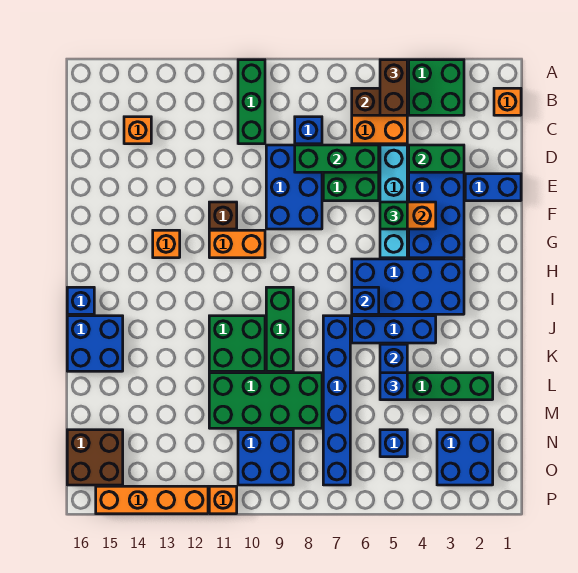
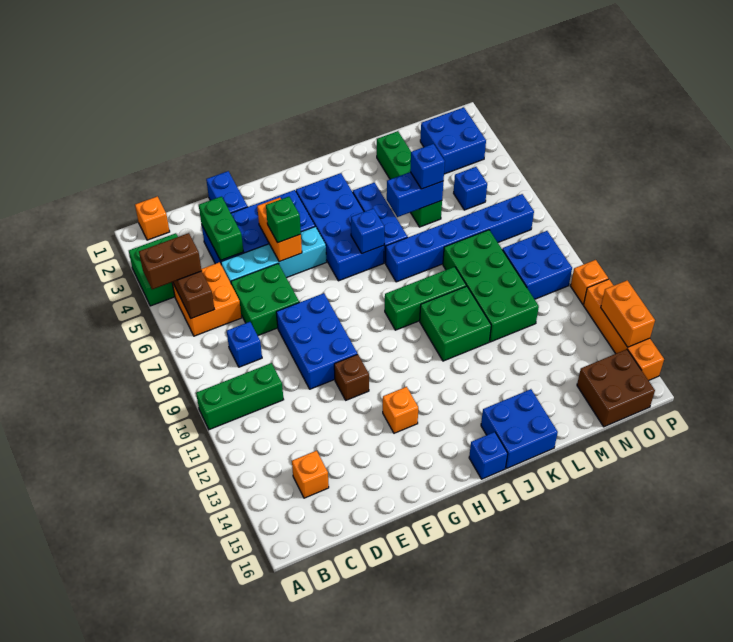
green 1x3 brick [295,145,379,172] -> none
blue 2x3 brick [266,145,322,229] -> blue 2x3 brick turned to [276,293,357,389]
orange 1x2 brick [209,230,265,258] -> orange 1x2 brick moved to [601,280,655,347]

